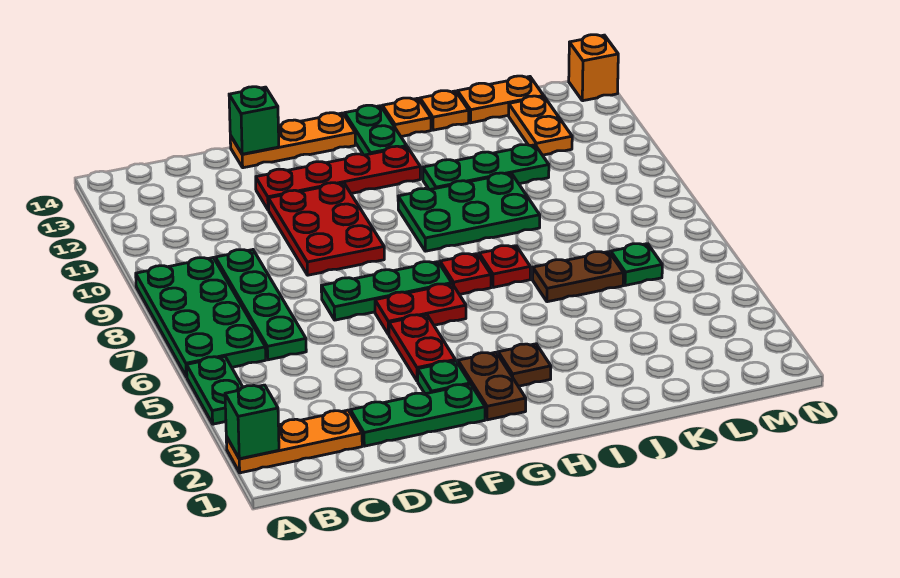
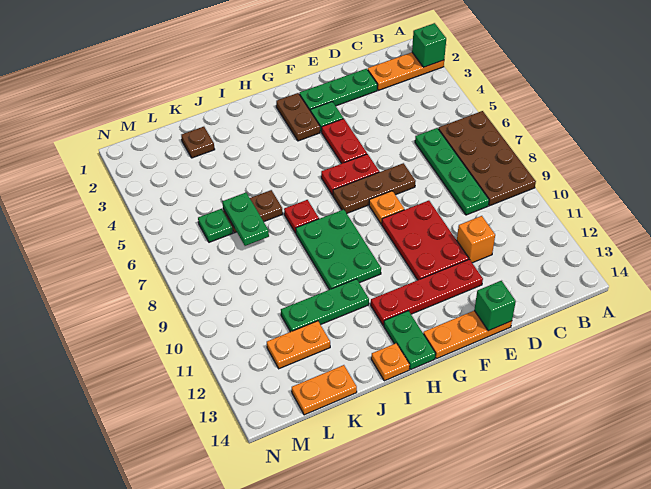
green 1x2 plate [187,357,243,424] -> green 1x2 plate moved to [223,193,269,246]
green 2x4 plate [136,258,266,377] -> brown 2x4 plate [438,111,536,206]
green 1x3 plate [321,262,452,320] -> brown 1x3 plate [333,163,416,213]
brown 1x1 plate [498,344,551,386] -> brown 1x1 plate moved to [181,127,215,158]
red 1x1 plate [440,254,491,294] -> none
green 2x3 plate [398,173,540,251] -> green 2x3 plate turned to [296,209,381,290]
orange 1x1 plate [420,91,469,130] -> orange 1x1 plate moved to [369,191,404,224]
orange 1x2 plate [509,96,572,155] -> orange 1x2 plate turned to [267,321,330,369]
orange 1x1 brick [569,35,618,101] -> orange 1x1 brick moved to [457,216,495,263]

